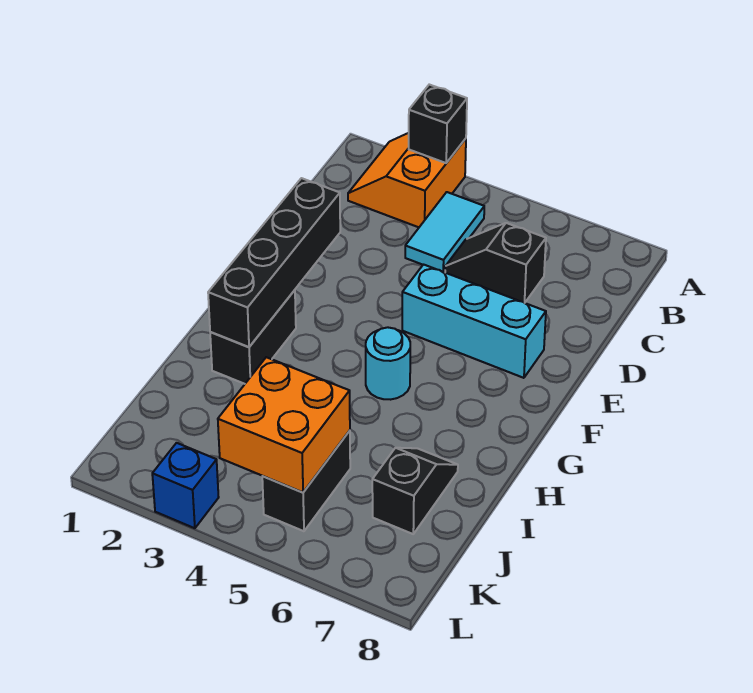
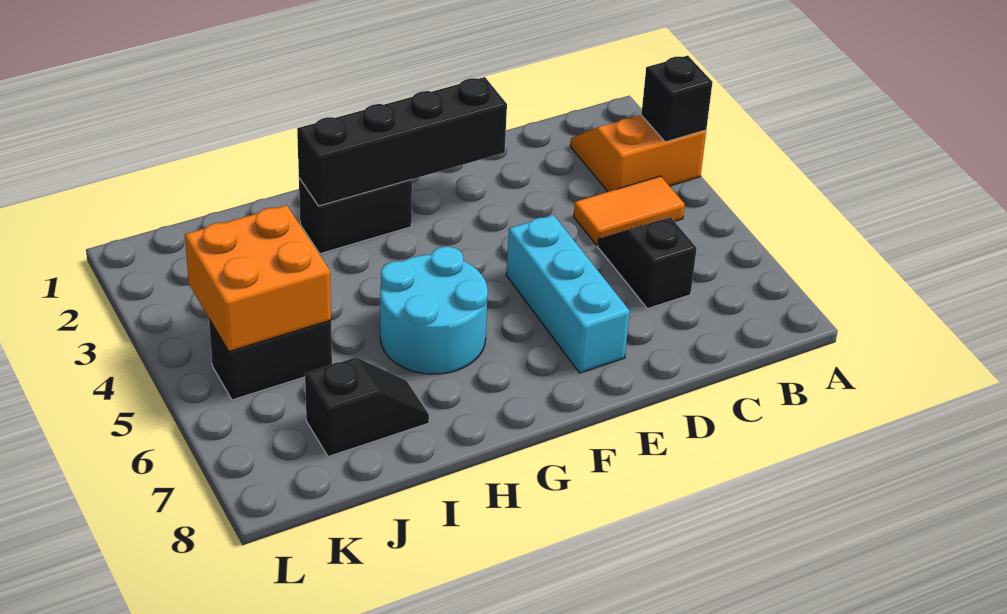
cyan 1x2 tile [405,192,484,272] -> orange 1x2 tile [574,176,685,245]
cyan 1x1 round brick [366,327,410,400] -> cyan 2x2 round brick [380,246,488,374]
blue 1x1 brick [152,443,219,528] -> none

